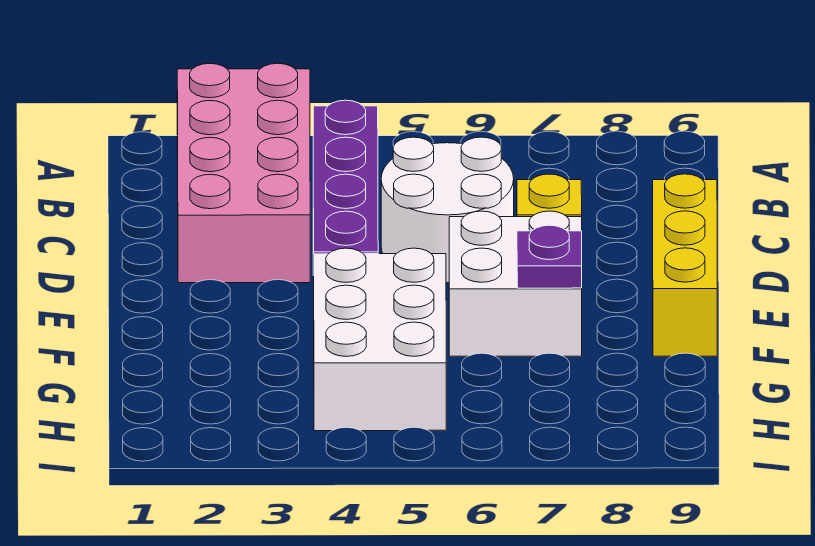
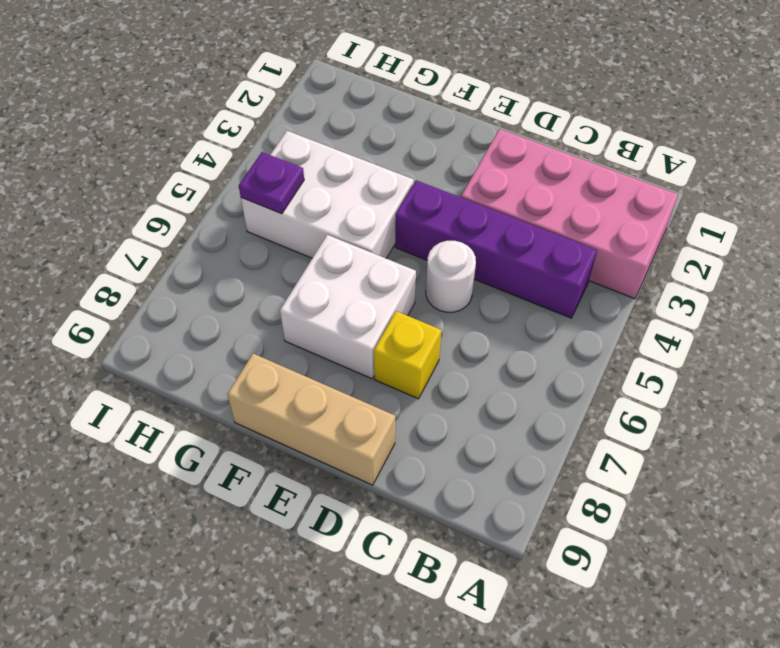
white 2x2 round brick [381,137,514,283] -> white 1x1 round brick [426,241,476,312]
yellow 1x3 brick [653,174,717,356] -> tan 1x3 brick [227,354,395,485]
purple 1x1 plate [517,225,582,288] -> purple 1x1 plate moved to [239,152,304,214]

